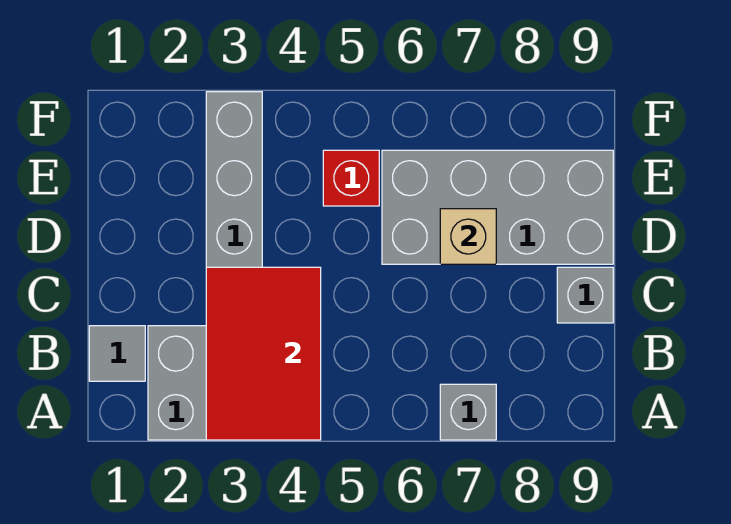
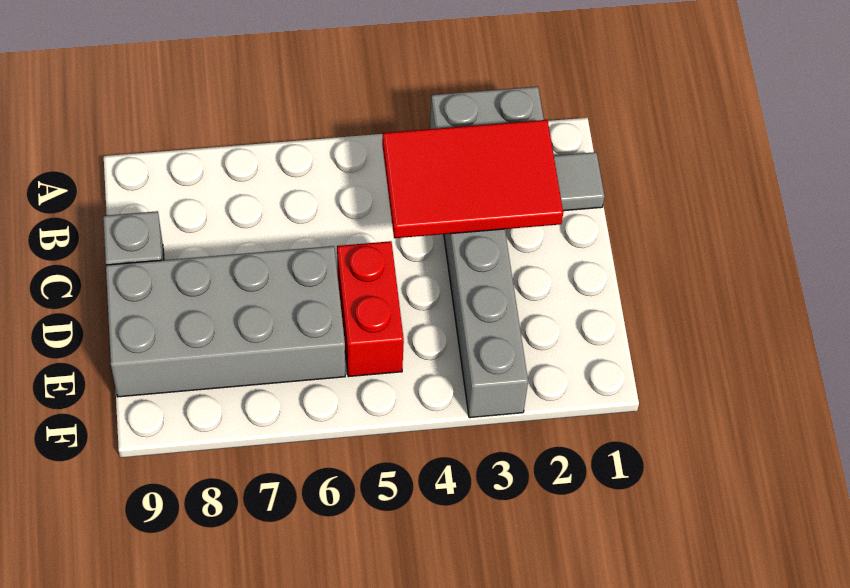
red 2x3 tile [206,267,321,440] -> red 2x3 tile turned to [382,120,563,238]
grey 1x1 brick [440,384,496,440] -> none
tan 1x1 brick [440,209,496,264] -> none
red 1x1 brick [323,150,379,206] -> red 1x2 brick [337,241,404,377]

